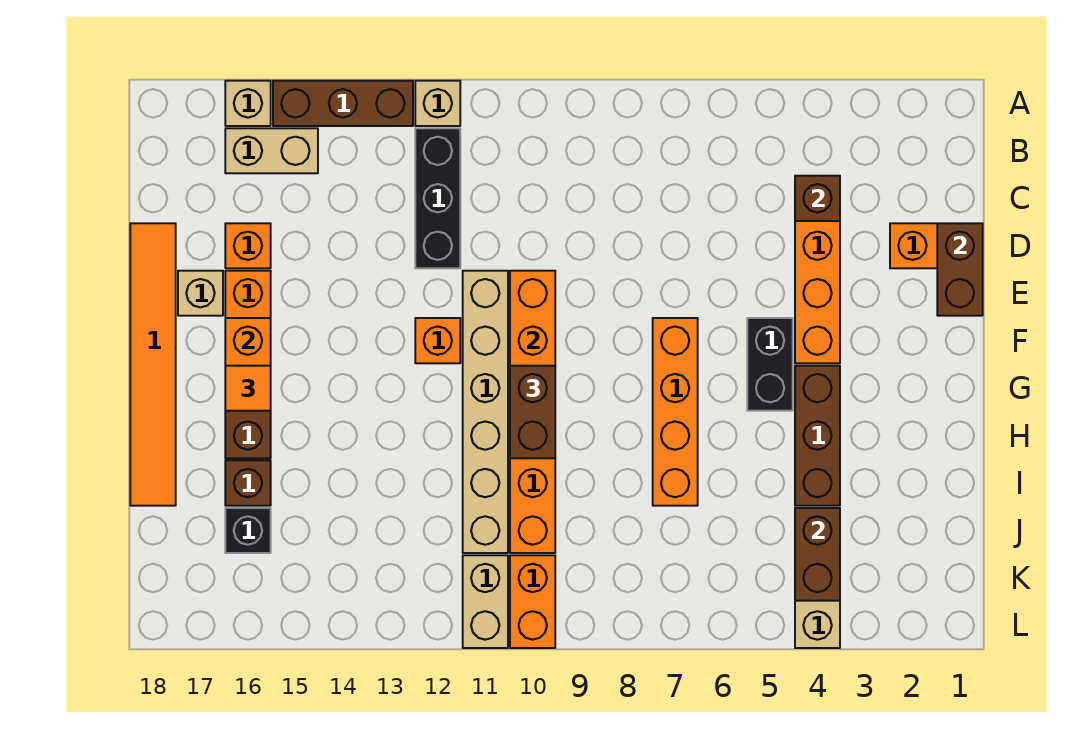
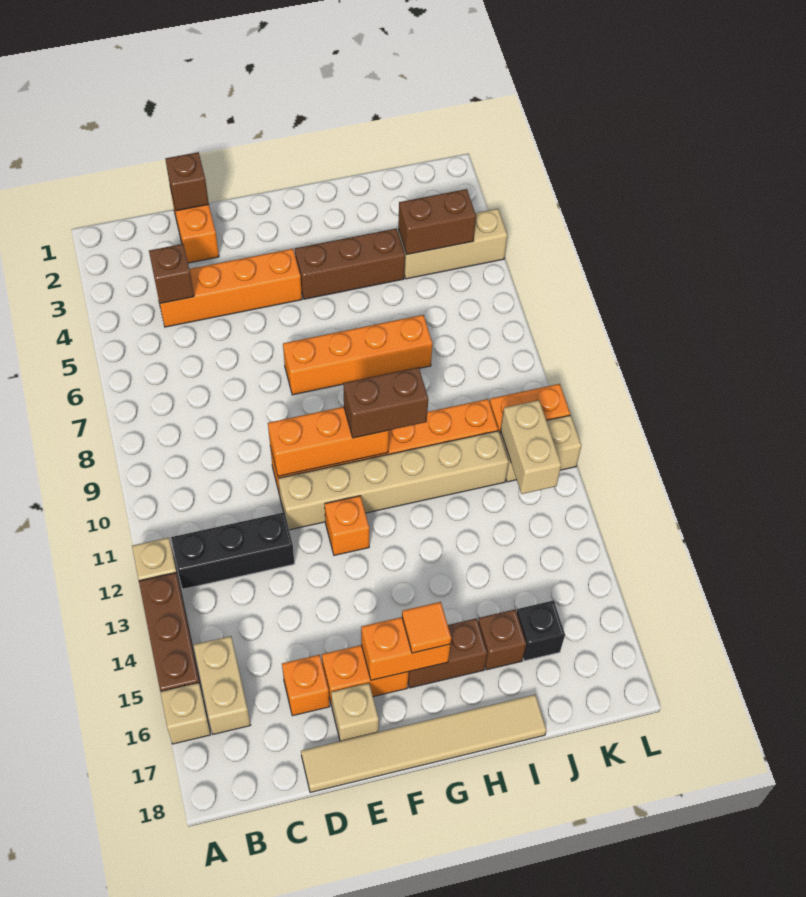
brown 1x2 brick [937,223,983,316] -> brown 1x1 brick [165,152,209,211]
orange 1x6 tile [130,223,176,506] -> tan 1x6 tile [301,695,546,792]
black 1x2 brick [747,318,793,411] -> none
none -> tan 1x2 brick [501,400,561,494]

